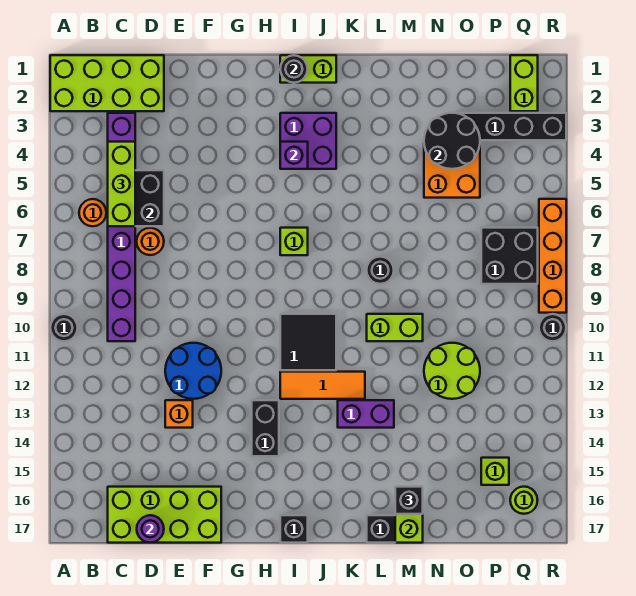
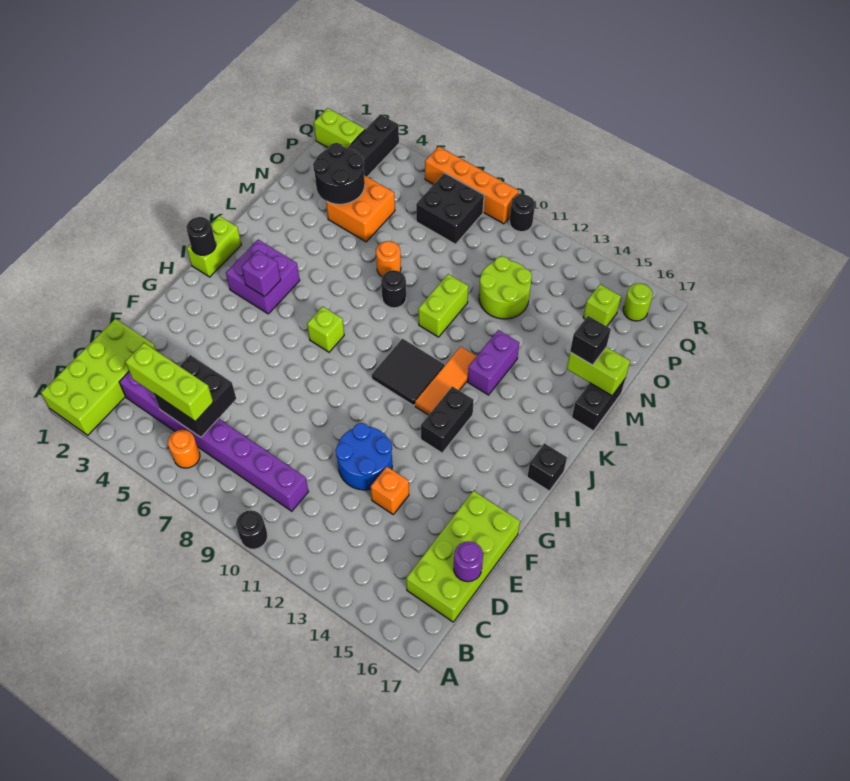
orange 1x1 round brick [137,228,164,255] -> orange 1x1 round brick moved to [376,241,401,277]
black 1x2 brick [252,400,279,456] -> black 1x2 brick turned to [421,386,474,453]

